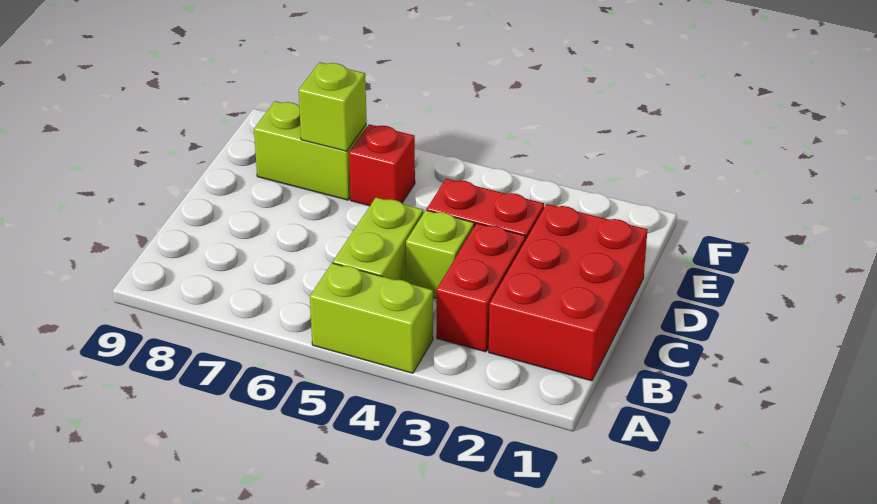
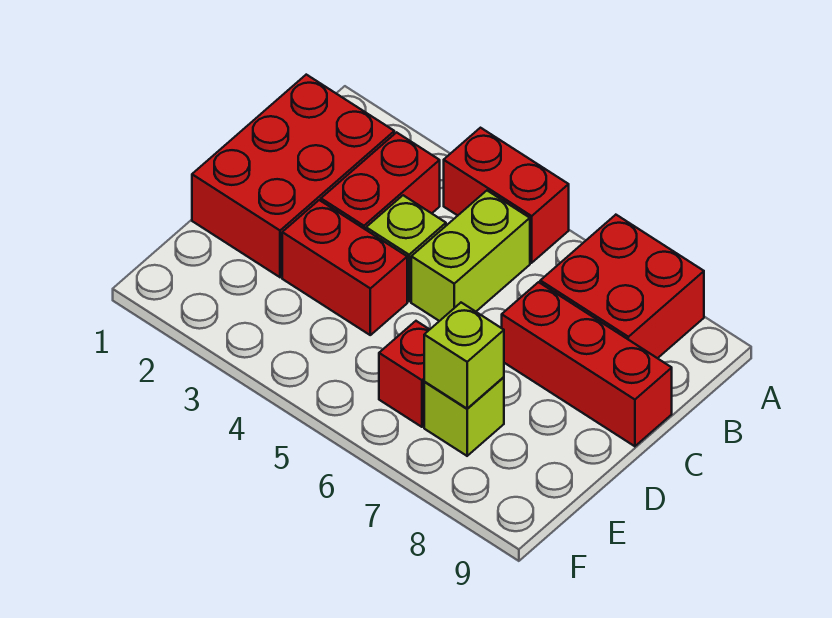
lime 1x2 brick [310,263,433,373] -> red 1x2 brick [444,128,569,263]
none -> red 2x2 brick [540,215,704,358]
none -> red 1x3 brick [502,282,672,446]
lime 1x2 brick [254,101,367,200] -> lime 1x1 brick [424,377,504,456]

